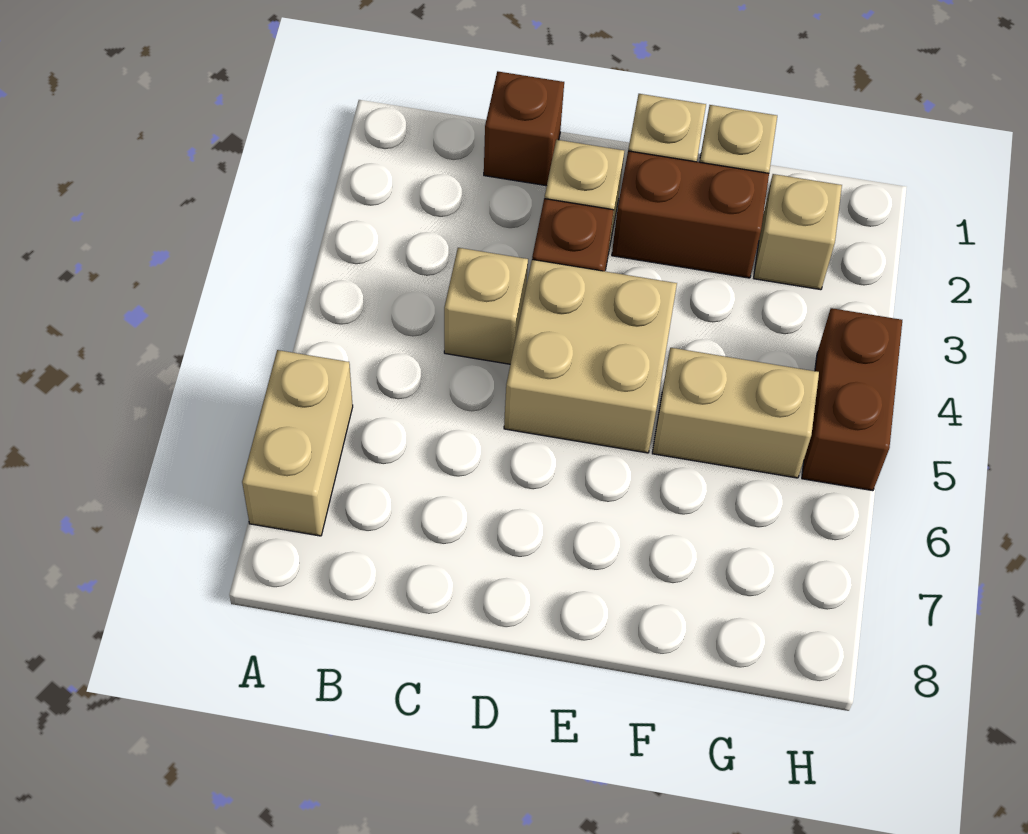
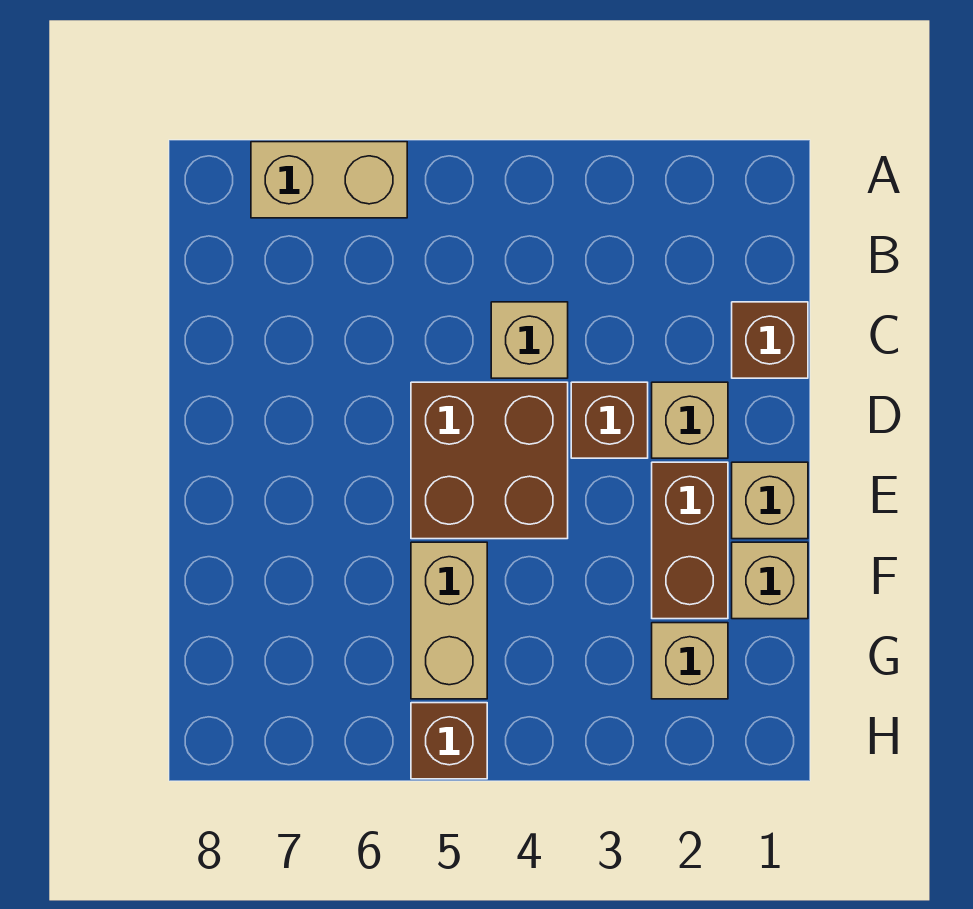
tan 2x2 brick [504,260,677,453] -> brown 2x2 brick [411,382,568,539]
brown 1x2 brick [802,308,902,491] -> brown 1x1 brick [411,703,487,779]

